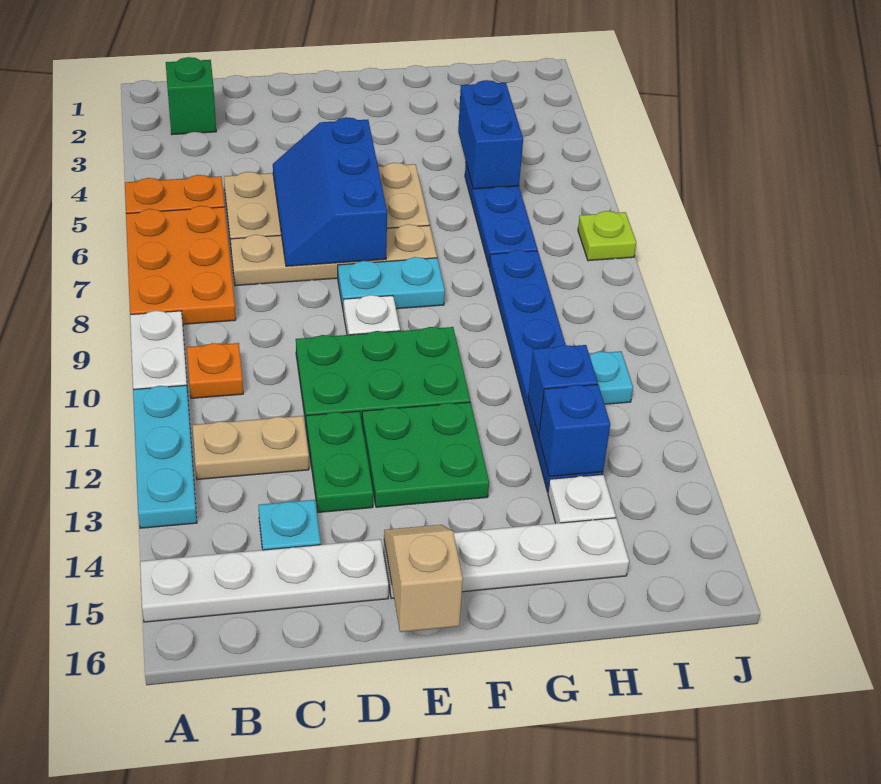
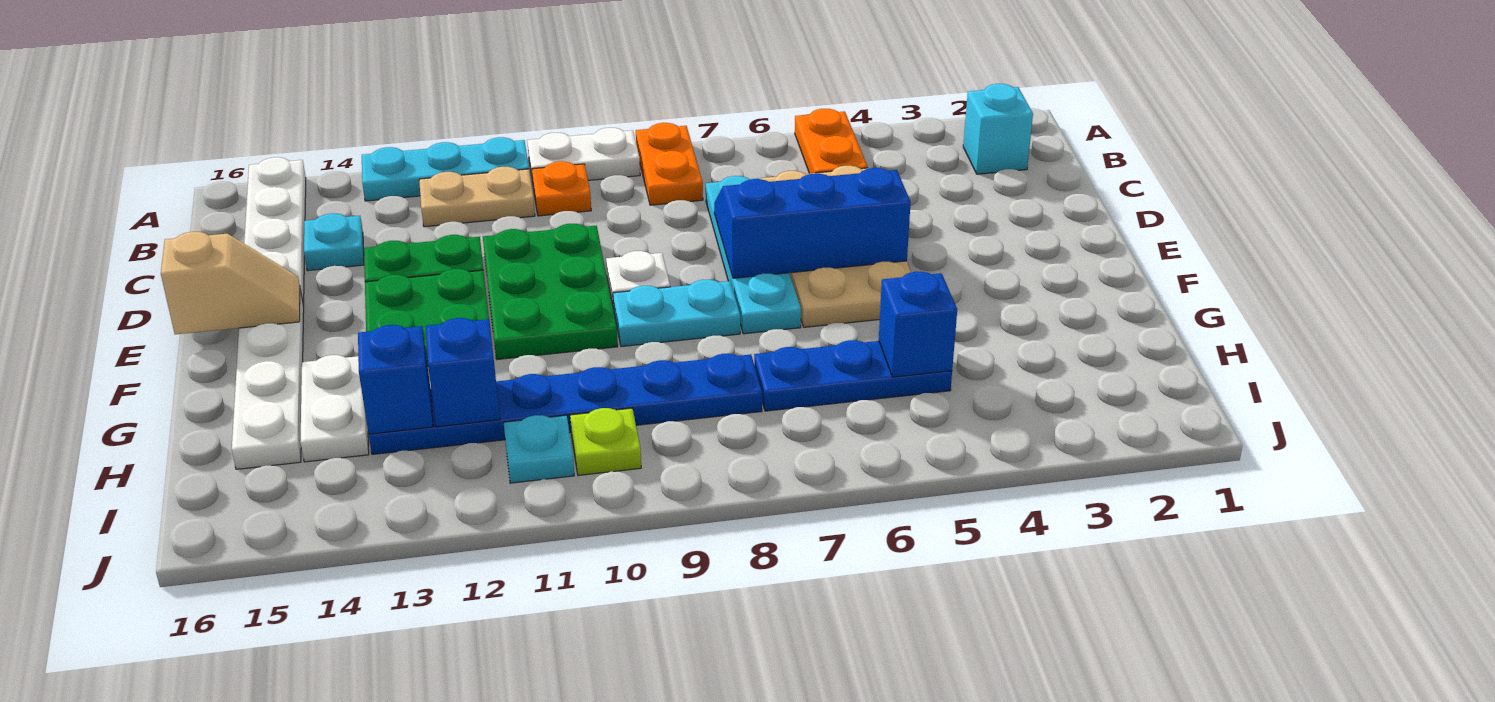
orange 2x3 plate [126,206,236,324] -> orange 1x2 plate [636,123,703,205]
green 1x1 brick [166,57,216,135] -> cyan 1x1 brick [963,84,1033,174]
tan 1x2 plate [192,416,309,480] -> tan 1x2 plate turned to [419,167,535,227]
tan 1x4 plate [231,224,437,286] -> cyan 1x4 plate [706,176,801,334]
cyan 1x2 plate [338,257,445,312] -> cyan 1x2 plate turned to [613,280,740,347]
blue 1x2 brick [458,80,523,189] -> blue 1x1 brick [879,272,957,377]
white 1x1 plate [548,474,616,523] -> white 1x2 plate [300,355,369,462]
lime 1x1 plate [578,211,636,261] -> lime 1x1 plate moved to [570,408,641,475]

